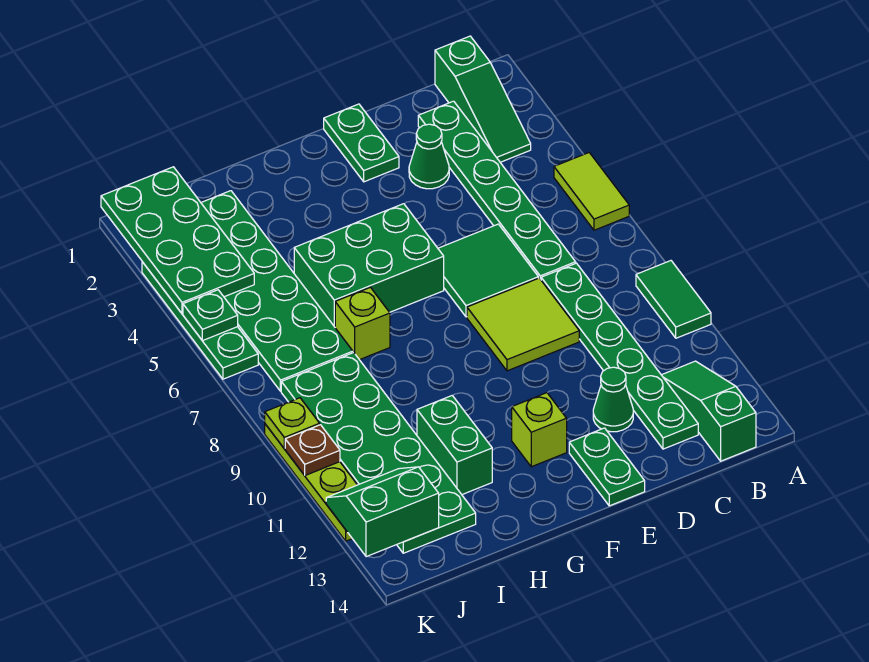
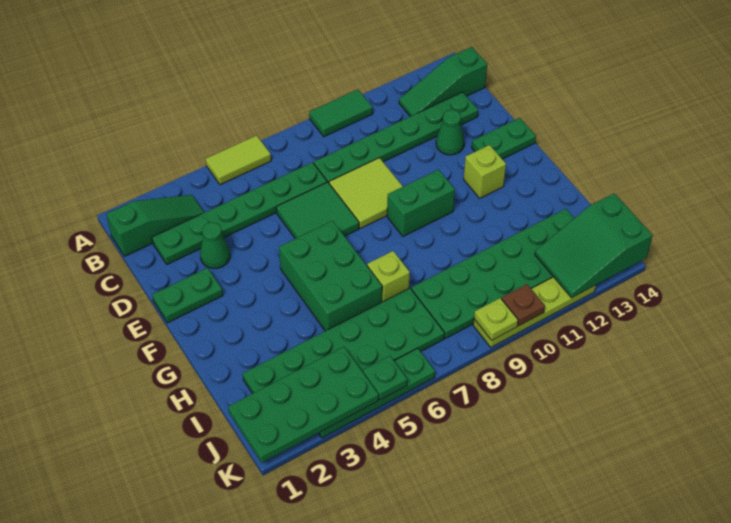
green 1x2 brick [417,395,492,495] -> green 1x2 brick moved to [387,170,455,236]
green 2x2 slope [326,467,439,557] -> green 2x3 slope [535,193,653,298]

